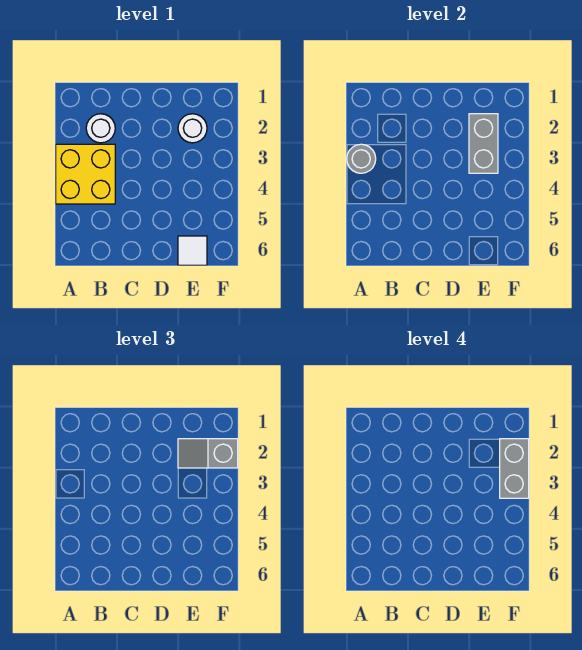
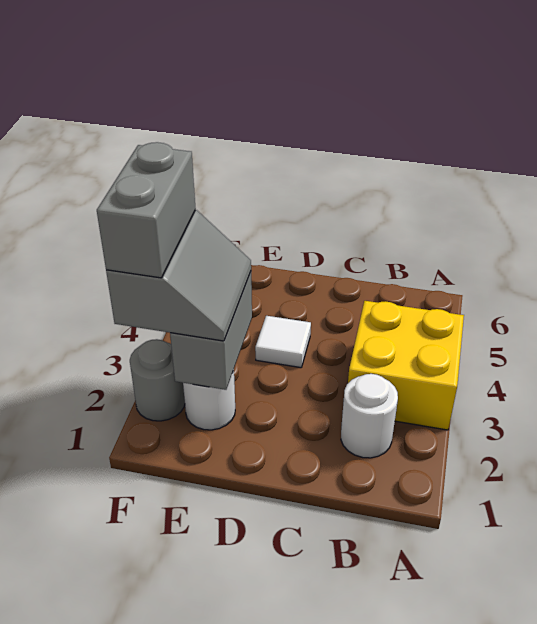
grey 1x1 round brick [347,144,376,173] -> grey 1x1 round brick moved to [130,339,185,421]
grey 1x2 slope [178,439,238,468] -> grey 2x2 slope [106,210,251,341]
white 1x1 tile [178,236,207,265] -> white 1x1 tile moved to [255,316,311,368]

